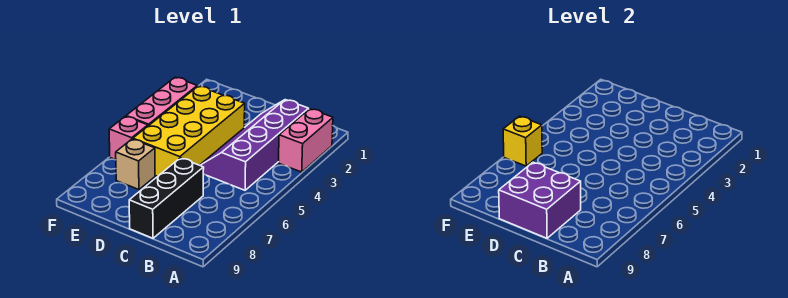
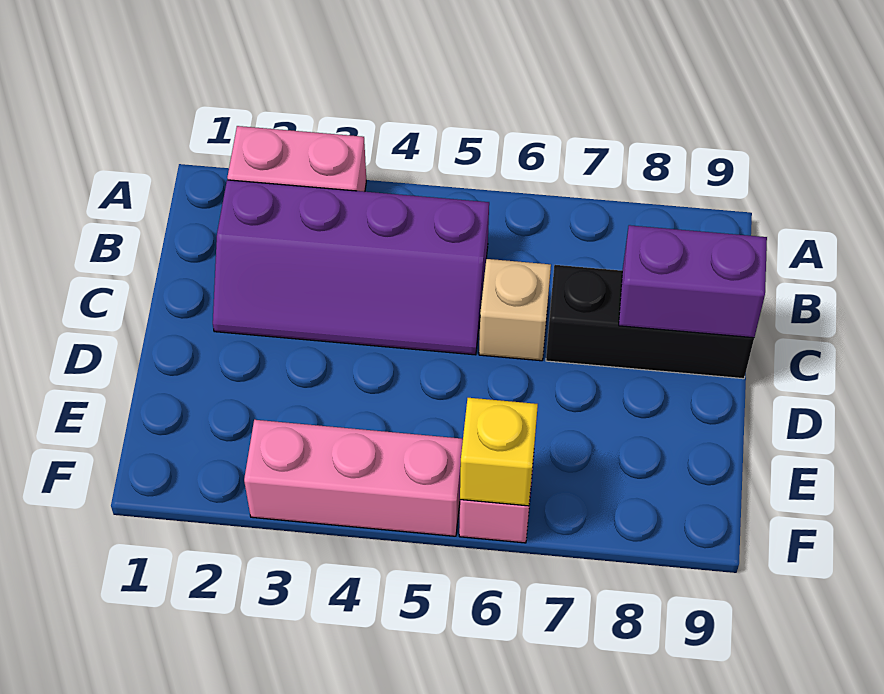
purple 2x2 brick [499,162,581,238] -> purple 1x2 brick [619,225,767,338]
yellow 2x4 brick [133,86,245,176] -> none
tan 1x1 brick [116,139,155,190] -> tan 1x1 brick moved to [479,259,551,361]

